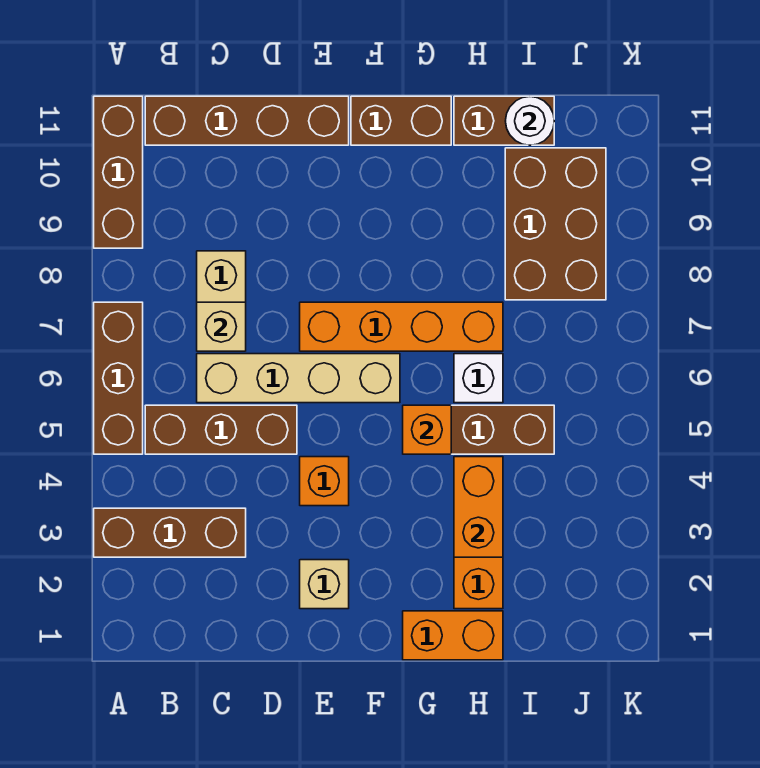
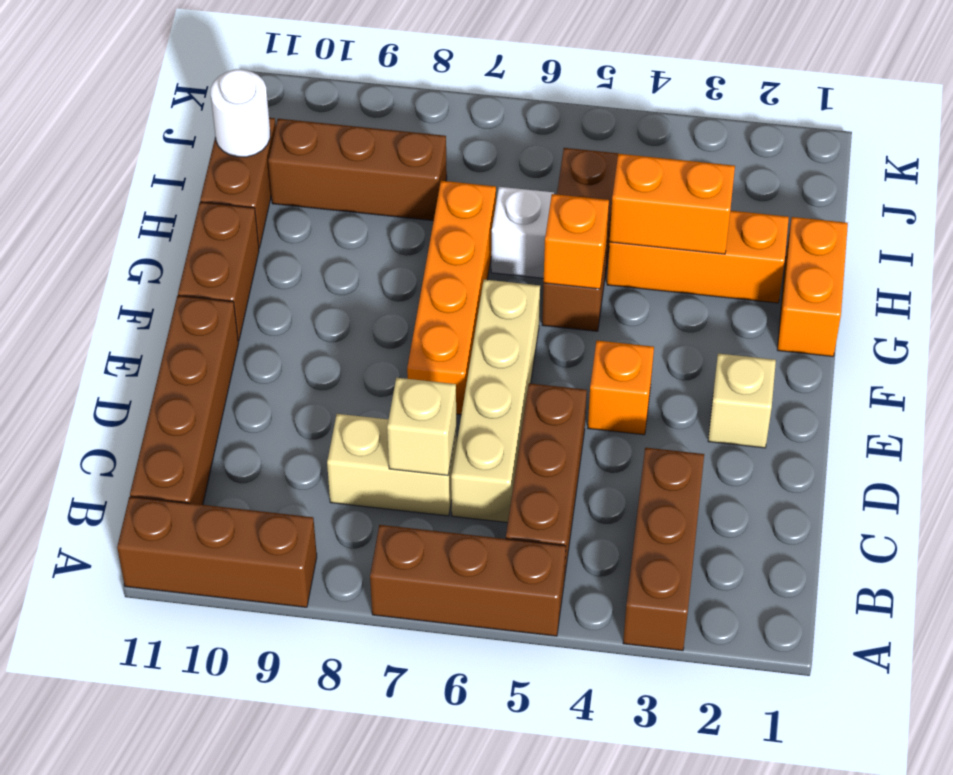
brown 2x3 brick [505,148,606,300] -> brown 1x3 brick [268,119,447,221]

